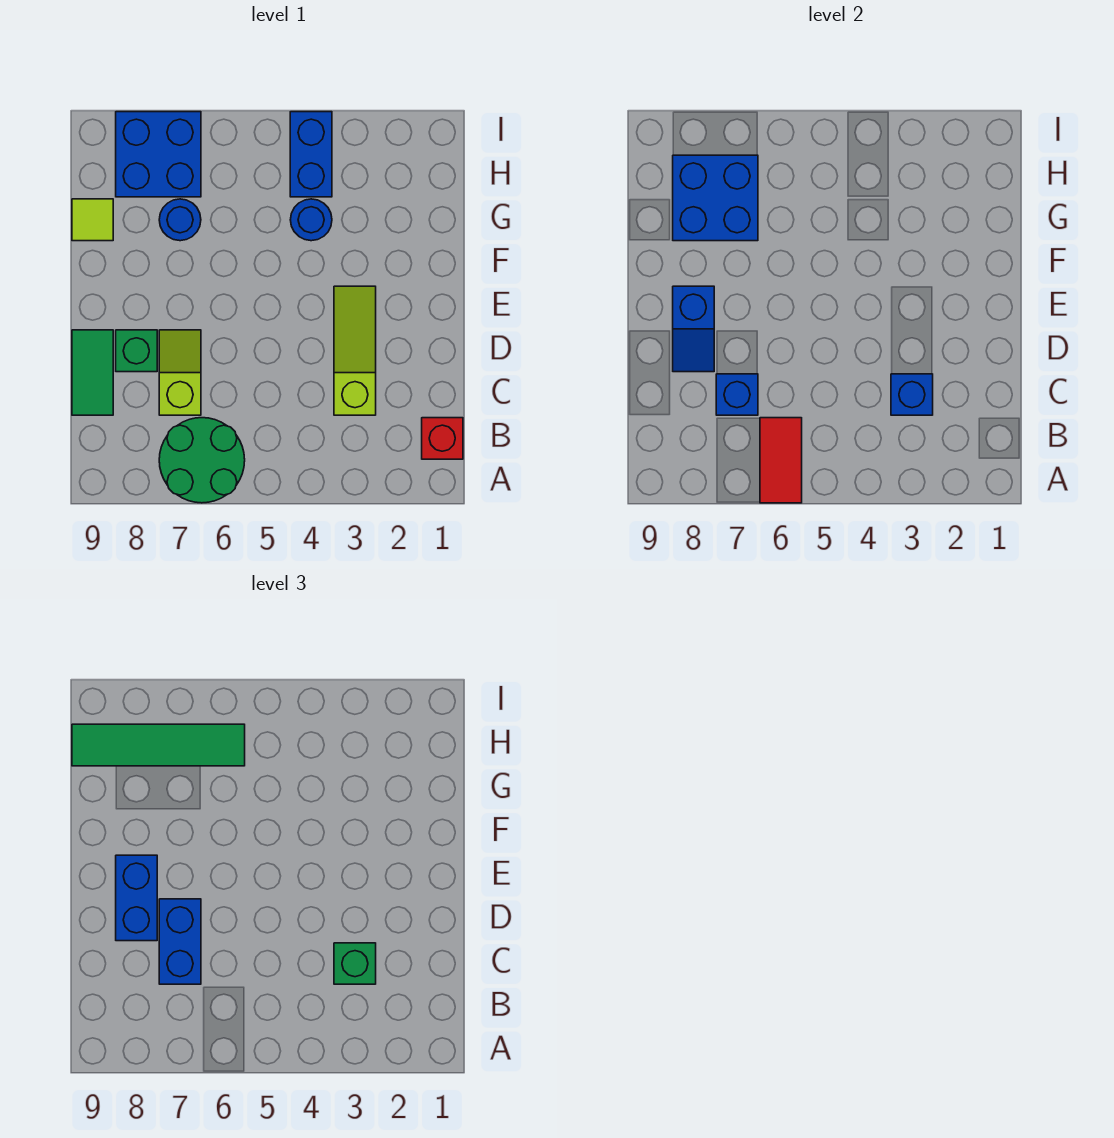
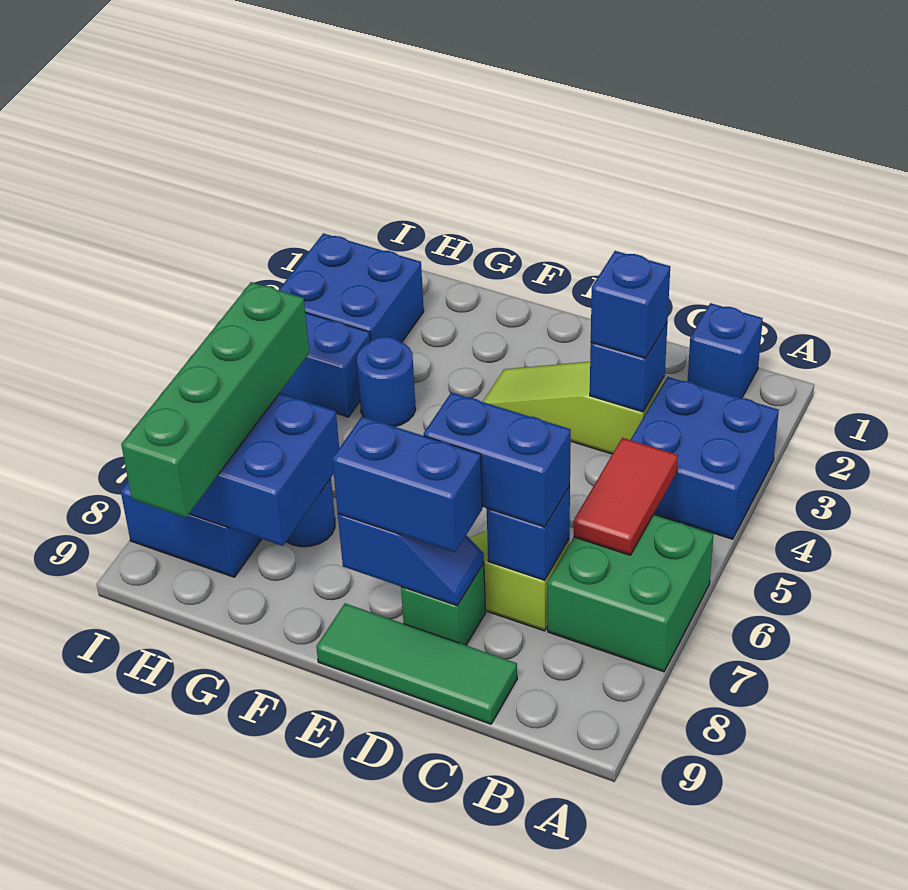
none -> blue 2x2 brick [631,377,779,539]
green 2x2 round brick [159,418,245,503] -> green 2x2 brick [548,514,714,672]
red 1x2 tile [760,418,802,503] -> red 1x2 tile turned to [574,438,678,555]
red 1x1 brick [422,418,463,459] -> blue 1x1 brick [688,303,763,398]
green 1x1 brick [334,943,376,984] -> blue 1x1 brick [591,251,670,358]
green 1x2 tile [72,330,113,415] -> green 1x3 tile [316,603,517,724]
lime 1x1 tile [72,199,113,241] -> none
none -> blue 2x2 brick [279,233,424,342]
green 1x4 tile [72,724,245,766] -> green 1x4 brick [121,282,309,518]

